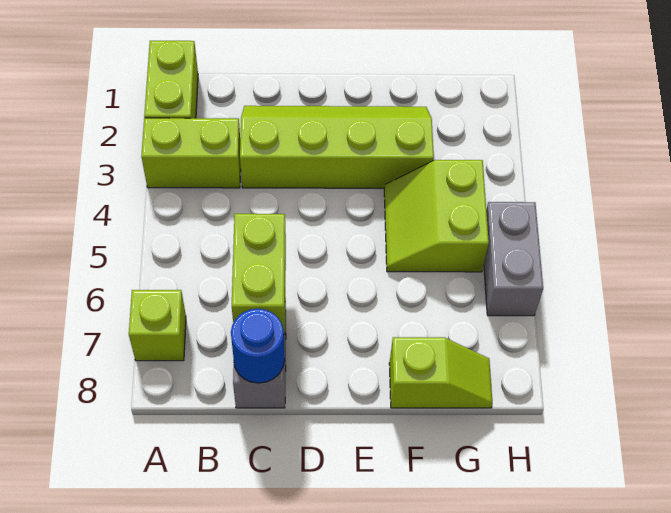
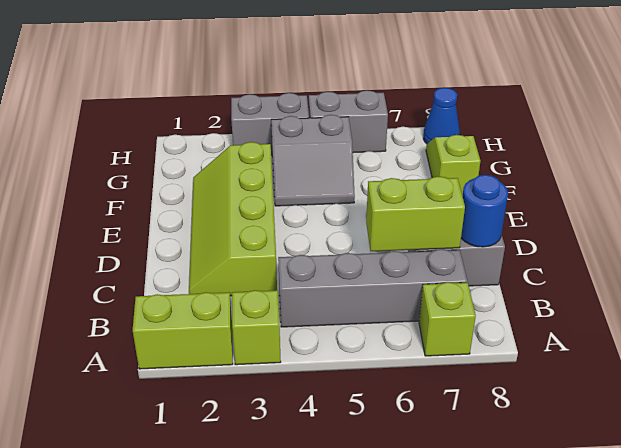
lime 1x2 brick [141,118,241,188] -> lime 1x1 brick [232,290,281,365]
none -> grey 1x4 brick [278,249,467,327]
lime 2x2 slope [384,160,489,272] -> grey 2x2 slope [271,115,355,206]
none -> grey 1x2 brick [231,93,309,155]
none -> blue 1x1 cone [423,88,460,144]

